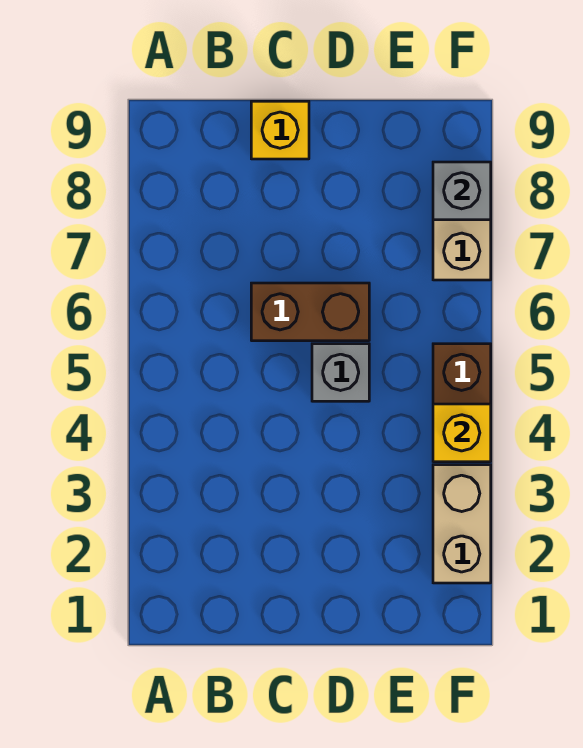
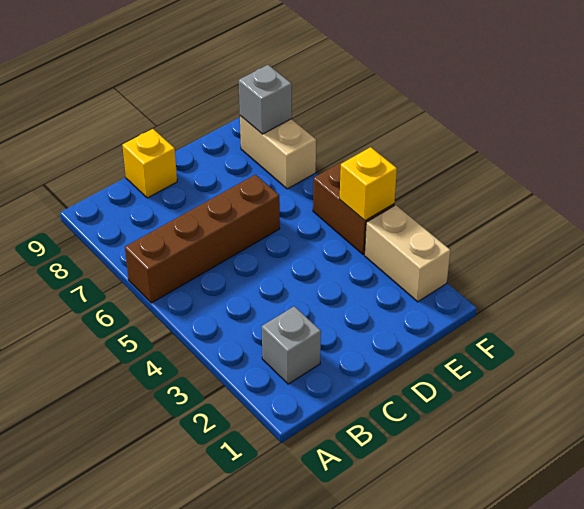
brown 1x2 brick [251,283,369,341] -> brown 1x4 brick [125,175,280,303]
grey 1x1 brick [312,344,369,401] -> grey 1x1 brick moved to [262,306,321,384]

